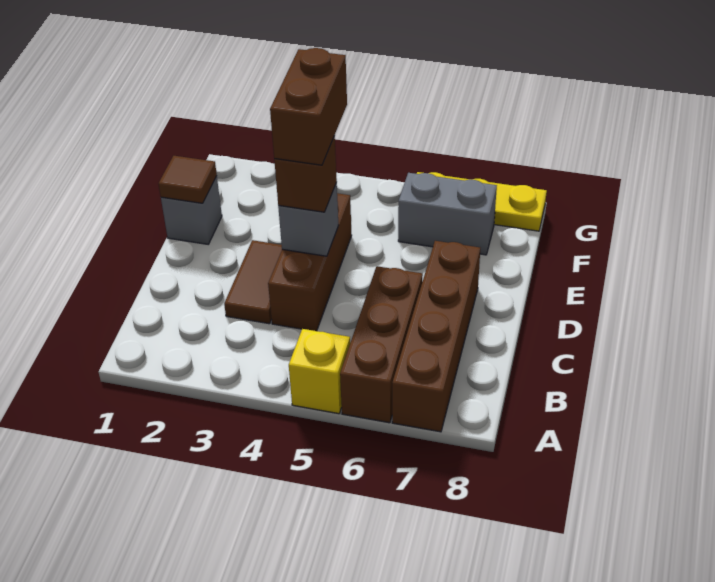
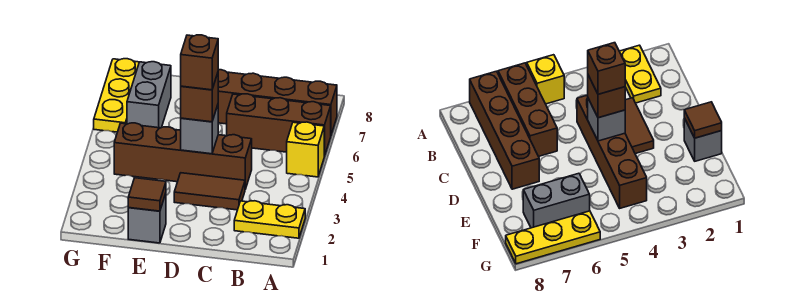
none -> yellow 1x2 plate [234,201,305,238]
brown 1x3 brick [268,193,352,331] -> brown 1x4 brick [114,123,252,189]
brown 1x2 brick [270,48,347,165] -> brown 1x1 brick [181,35,218,90]

